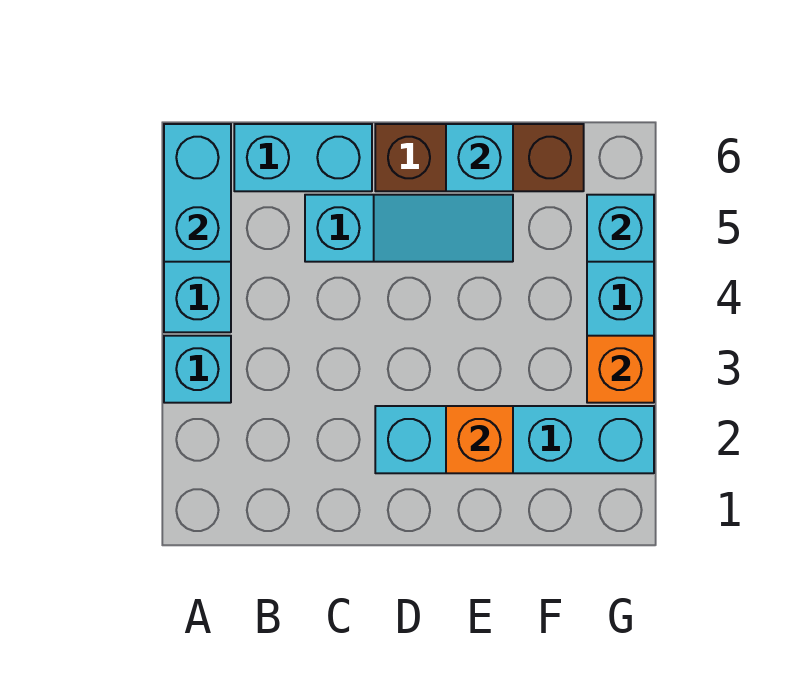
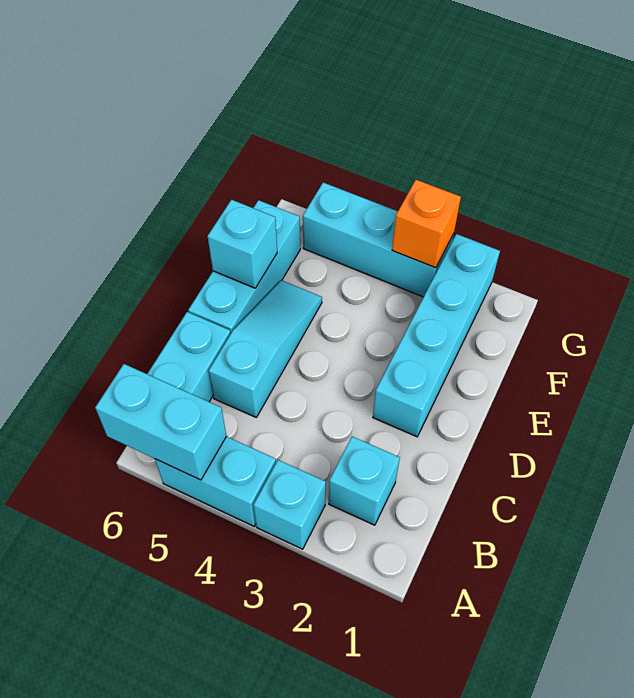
brown 1x3 brick [375,124,584,191] -> cyan 1x3 brick [188,200,300,333]
orange 1x1 brick [446,406,513,473] -> none
cyan 1x1 brick [587,195,654,262] -> cyan 1x1 brick moved to [329,437,400,525]

